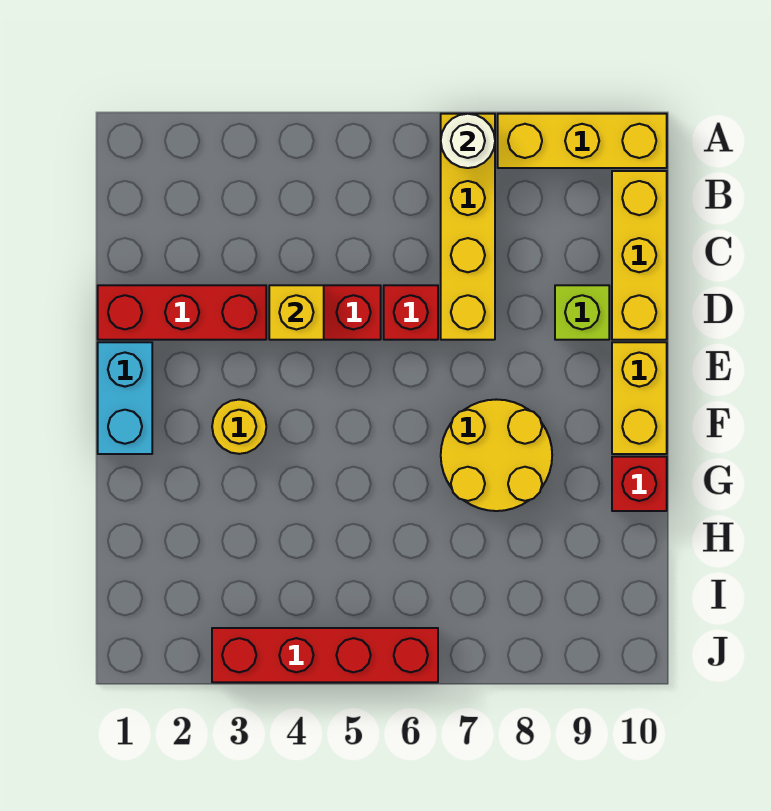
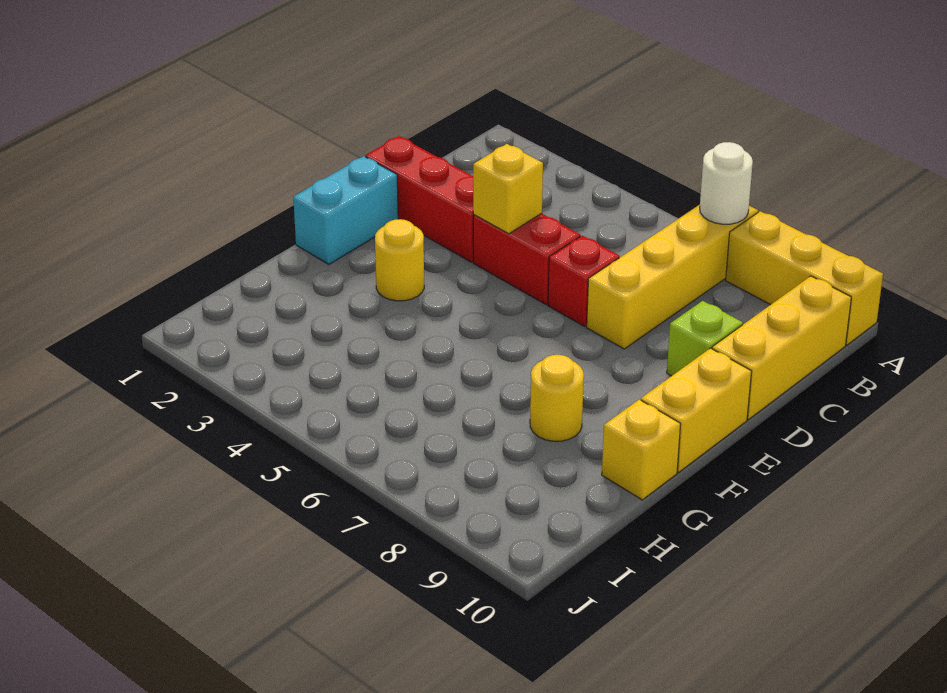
yellow 2x2 round brick [441,399,552,511] -> yellow 1x1 round brick [530,355,584,441]
red 1x1 brick [612,457,667,511] -> yellow 1x1 brick [602,400,681,500]
red 1x4 brick [212,628,438,682] -> none

